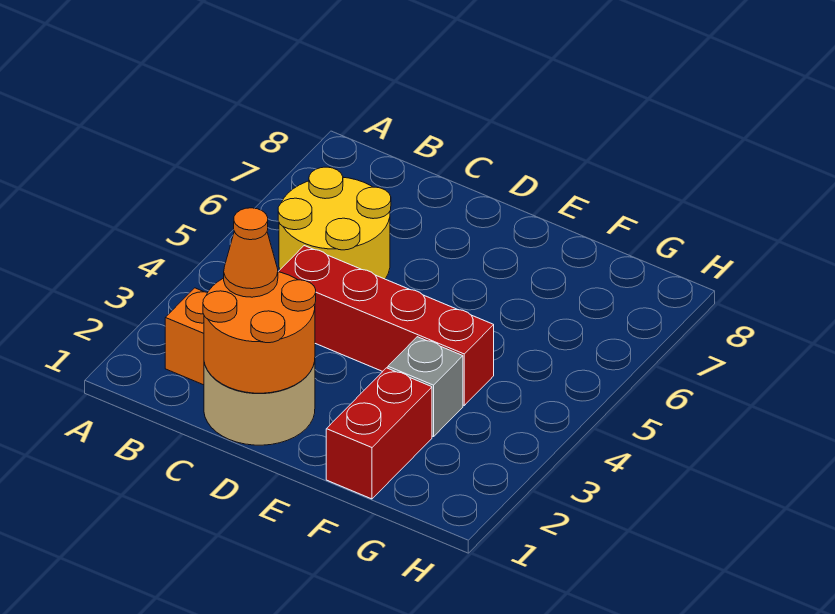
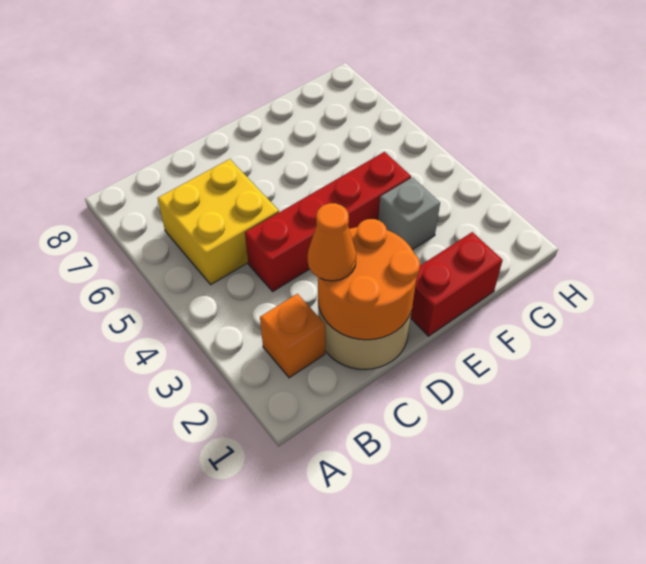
yellow 2x2 round brick [278,167,391,279] -> yellow 2x2 brick [158,159,279,284]
red 1x2 brick [326,368,432,499] -> red 1x2 brick turned to [411,232,503,336]

